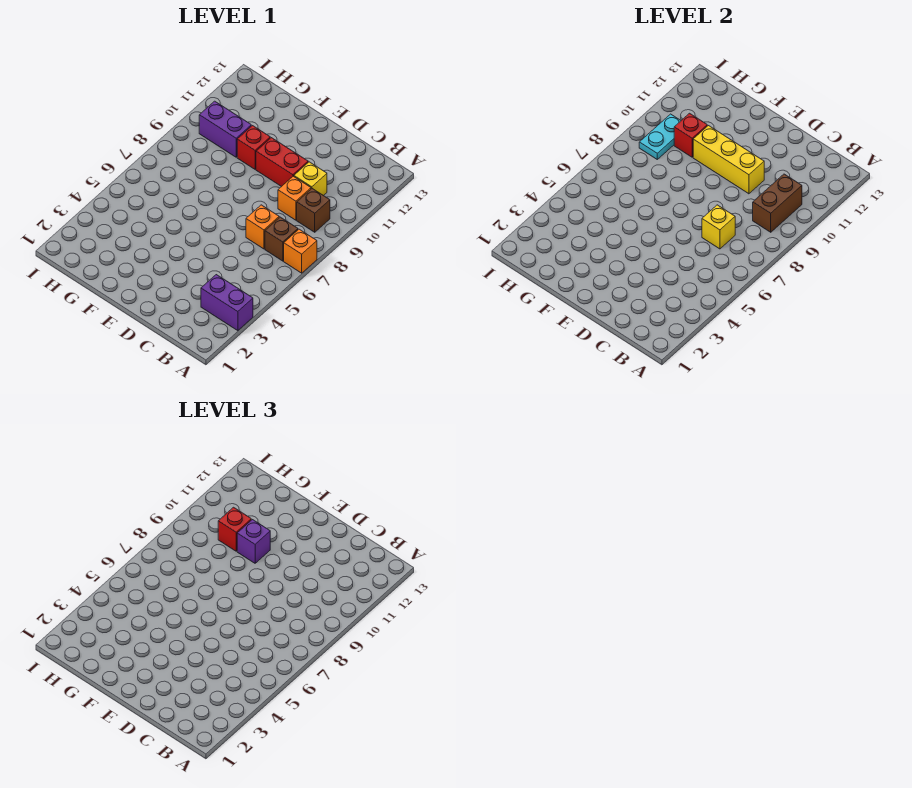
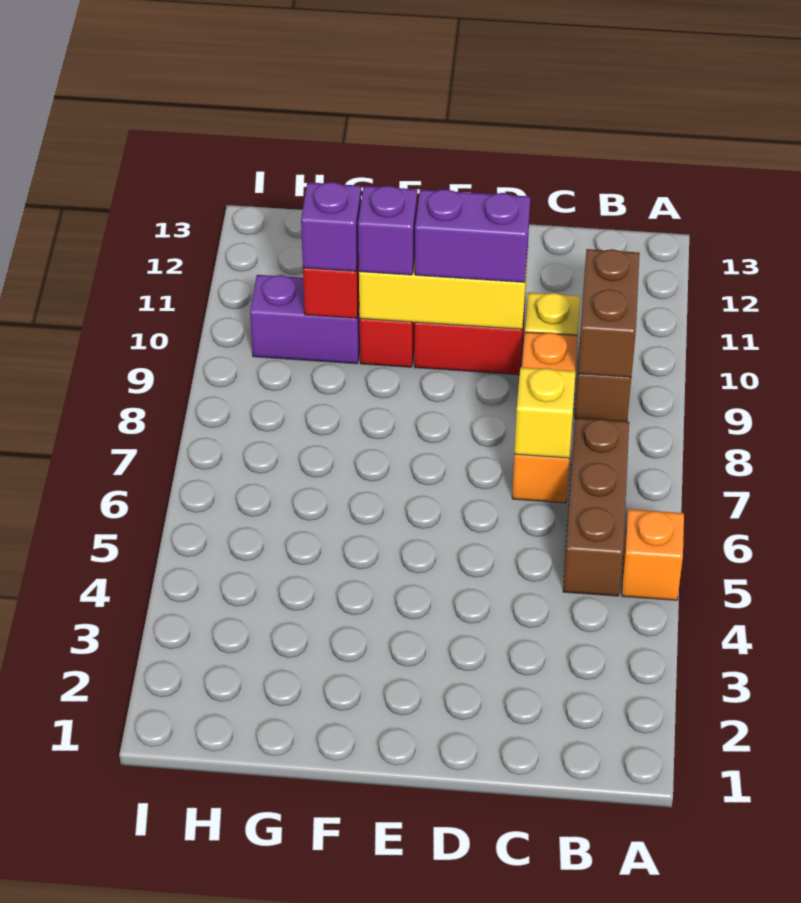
purple 1x2 brick [201,275,253,331] -> purple 1x2 brick moved to [415,189,530,282]
orange 1x1 brick [284,229,317,273] -> orange 1x1 brick moved to [622,509,684,600]
brown 1x1 brick [265,217,298,261] -> brown 1x3 brick [563,418,629,596]
red 1x1 brick [218,507,251,551] -> purple 1x1 brick [301,182,361,271]
cyan 1x2 plate [639,114,681,159] -> none

